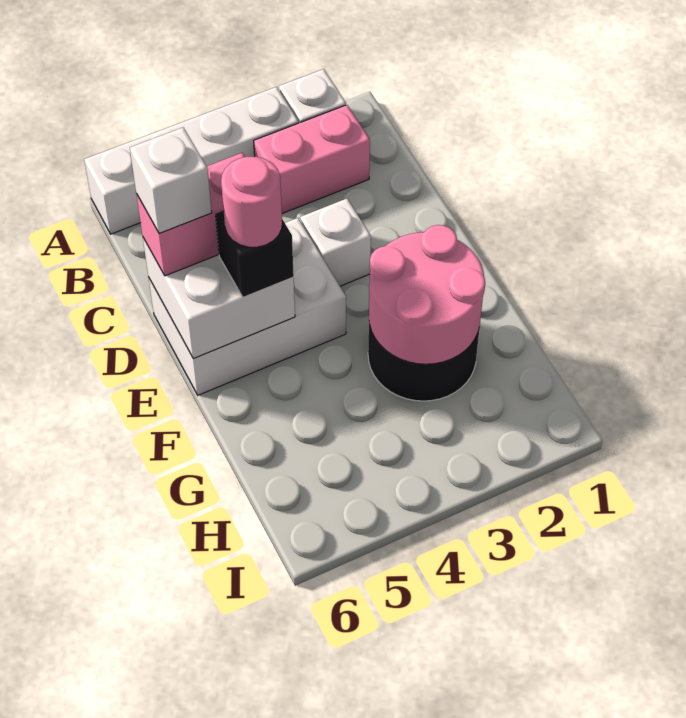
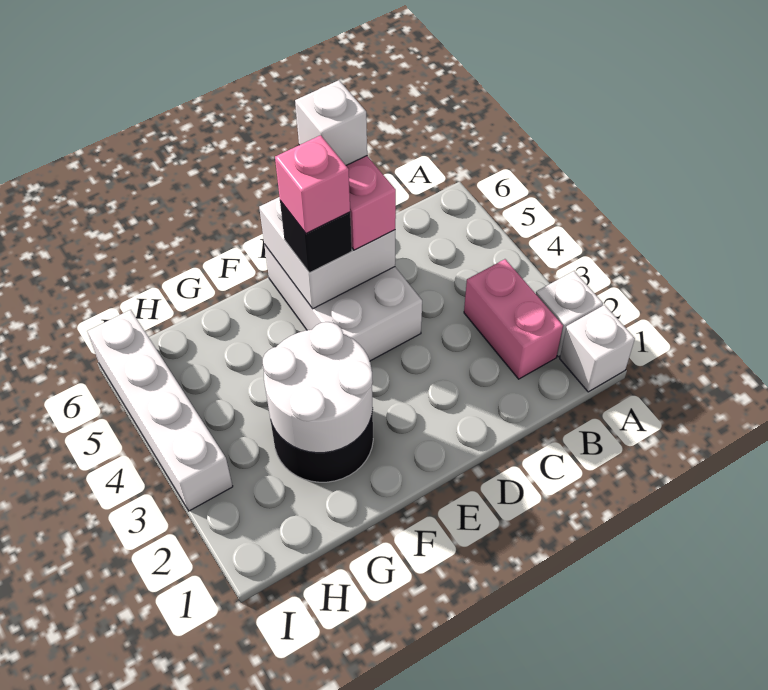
white 1x4 brick [84,87,299,234] -> white 1x4 brick moved to [87,310,233,511]
white 1x1 brick [300,199,371,286] -> white 1x1 brick moved to [560,305,635,392]
pink 1x1 round brick [221,157,282,247] -> pink 1x1 brick [275,135,350,234]
pink 2x2 round brick [369,225,485,364] -> white 2x2 round brick [263,322,373,453]

